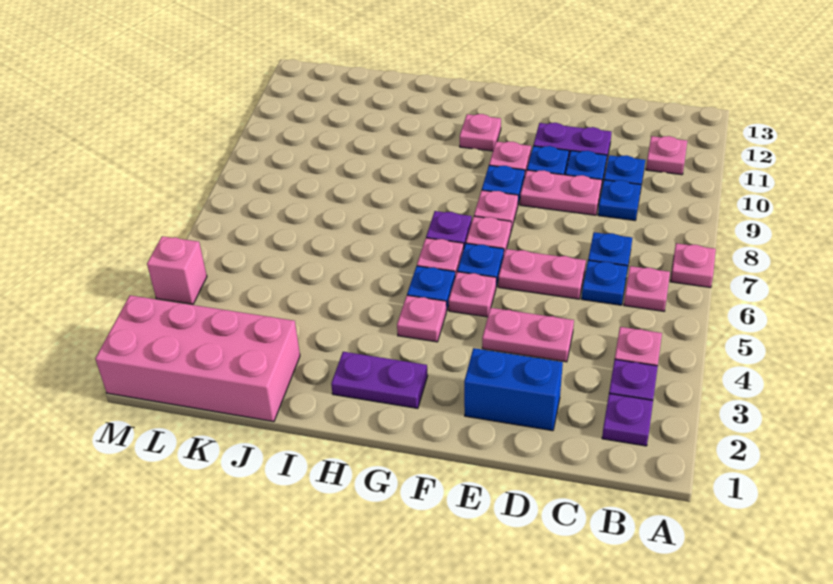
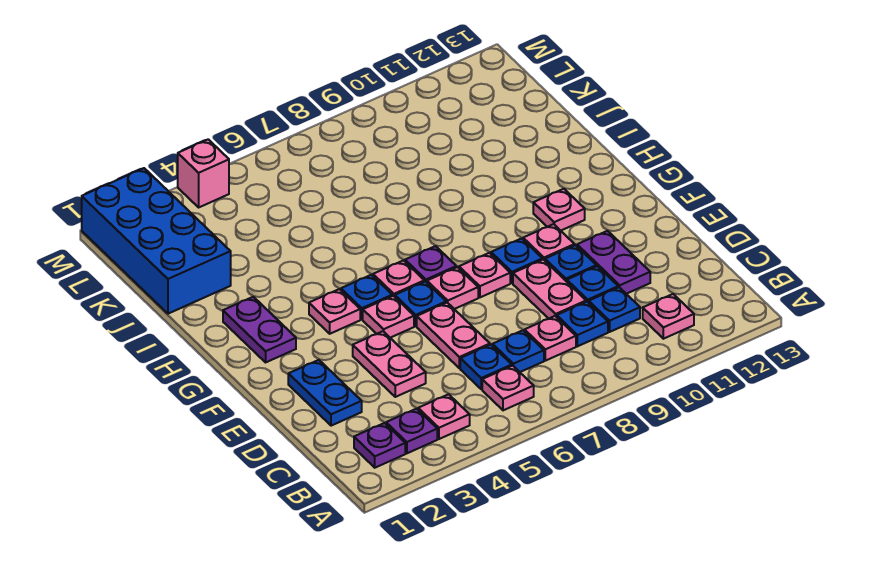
pink 1x1 plate [671,243,716,288] -> pink 1x1 plate moved to [525,316,576,361]
blue 1x2 brick [464,348,563,431] -> blue 1x2 plate [288,360,362,426]
pink 2x4 brick [95,295,300,422] -> blue 2x4 brick [82,168,231,314]

